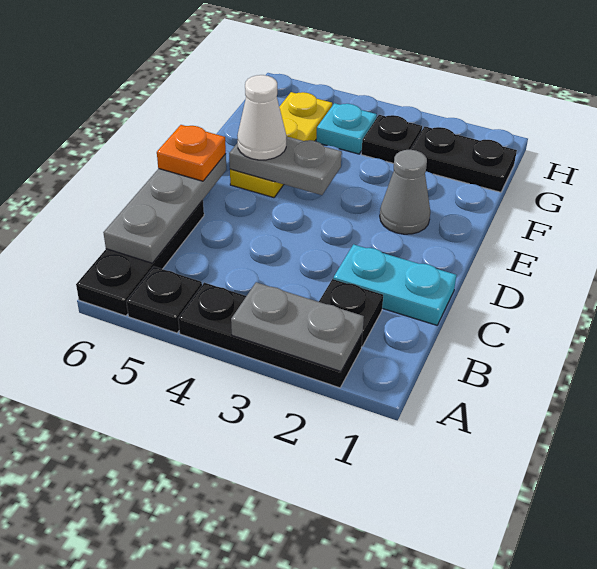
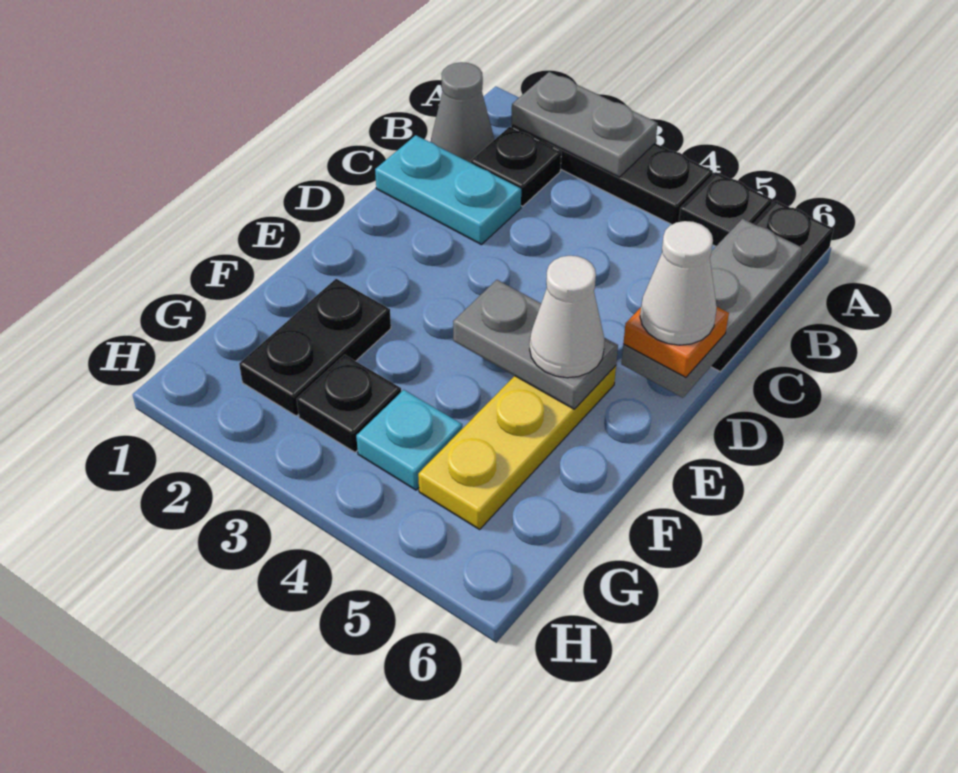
none -> white 1x1 cone [640,221,717,345]
grey 1x1 cone [380,150,430,234] -> grey 1x1 cone moved to [431,62,494,163]
black 1x2 plate [411,127,517,192] -> black 1x2 plate turned to [239,279,391,416]

